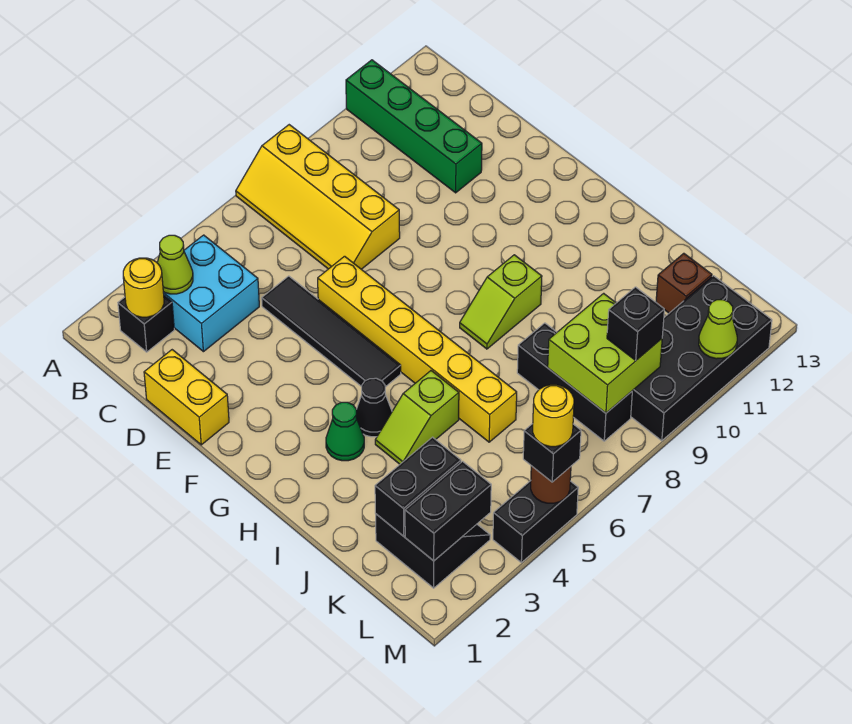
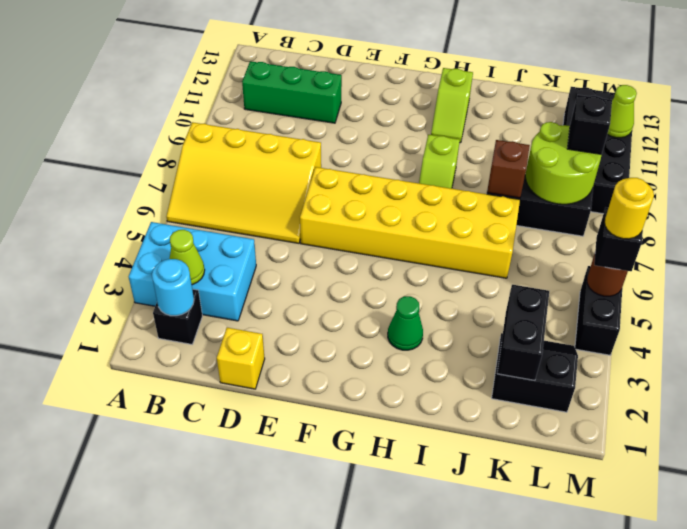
yellow 2x4 slope [236,125,400,269] -> yellow 3x4 slope [166,122,321,243]
green 1x4 brick [346,60,482,193] -> green 1x3 brick [242,61,342,123]
yellow 1x1 round brick [123,258,164,317] -> cyan 1x1 round brick [152,259,194,316]
cyan 2x2 brick [163,235,259,352] -> cyan 2x3 brick [129,222,256,321]
yellow 1x2 brick [144,350,229,445] -> yellow 1x1 brick [217,328,265,389]
black 1x4 tile [262,276,401,387] -> none
yellow 1x6 brick [318,256,517,442] -> yellow 2x6 brick [300,167,520,278]
black 1x1 cone [356,378,392,437] -> none
lime 1x2 slope [375,371,459,464] -> lime 1x2 slope moved to [431,68,473,143]
lime 2x2 brick [548,293,662,413] -> lime 2x2 round brick [525,122,601,204]
brown 1x1 brick [656,253,712,313] -> brown 1x1 brick moved to [487,140,530,198]
black 1x2 brick [405,461,491,561] -> none

